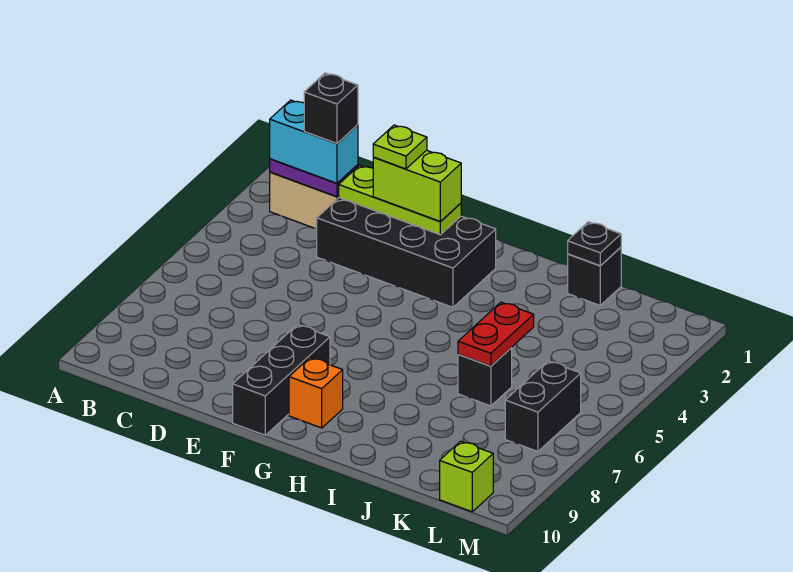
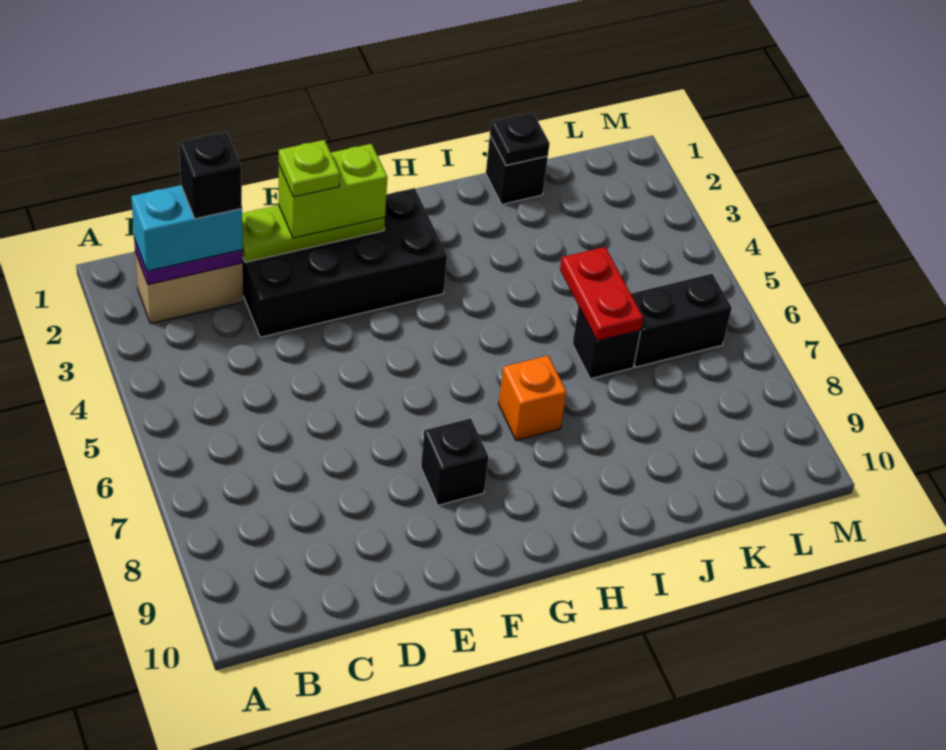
black 1x3 brick [233,325,330,435] -> black 1x1 brick [421,418,489,505]
orange 1x1 brick [289,358,343,428] -> orange 1x1 brick moved to [499,356,567,440]
black 1x2 brick [505,361,581,452] -> black 1x2 brick turned to [631,274,732,367]
lime 1x1 brick [440,441,493,512] -> none

